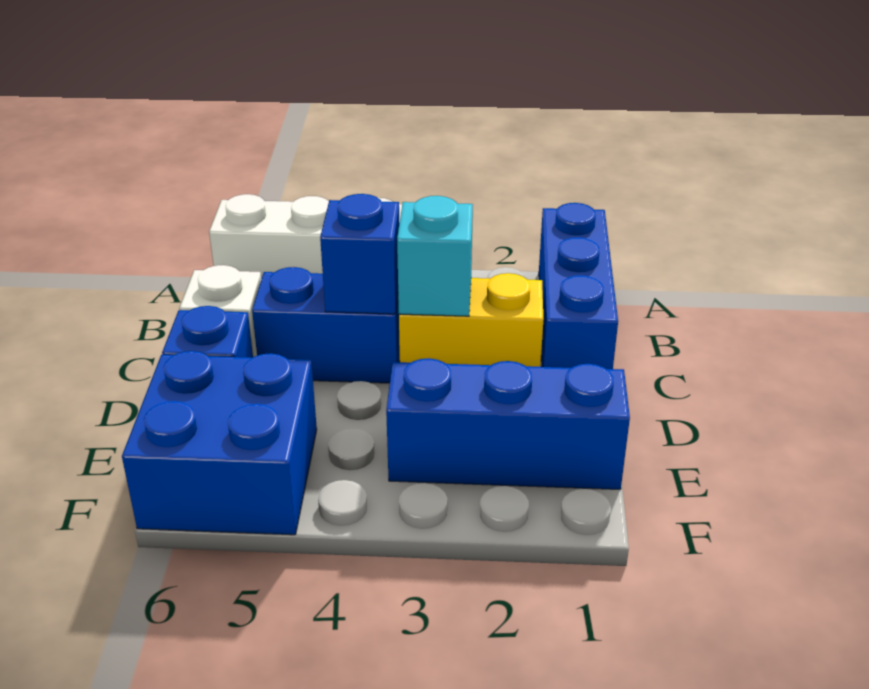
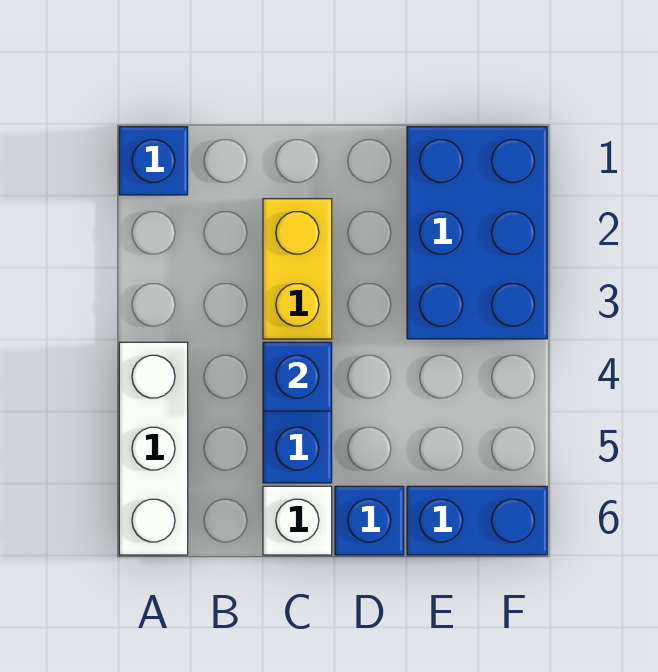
blue 1x3 brick [539,203,618,369] -> blue 1x1 brick [119,127,188,195]
cyan 1x1 brick [397,196,473,316] -> none
blue 1x3 brick [386,358,630,489] -> blue 2x3 brick [407,127,547,339]
blue 2x2 brick [122,351,317,535] -> blue 1x2 brick [407,486,547,555]

